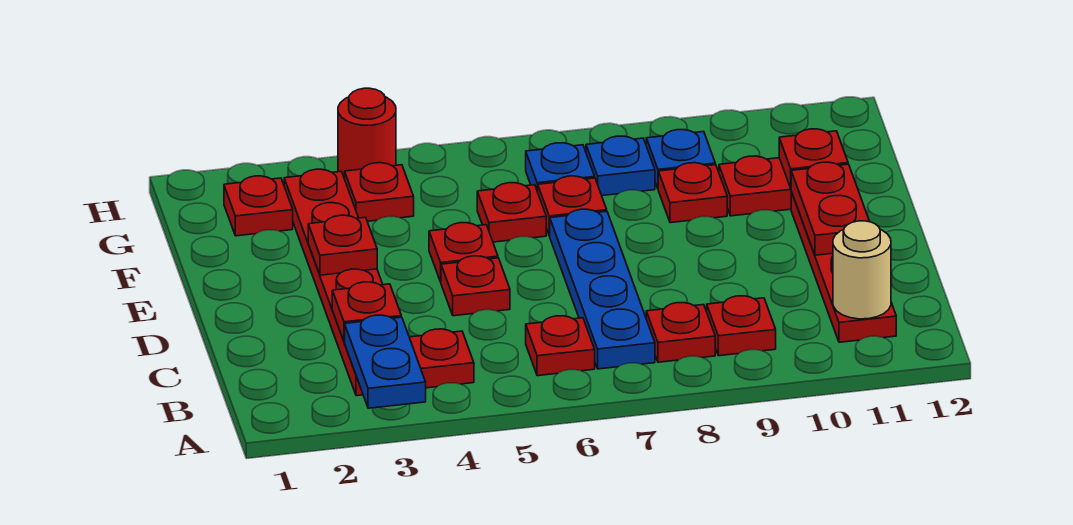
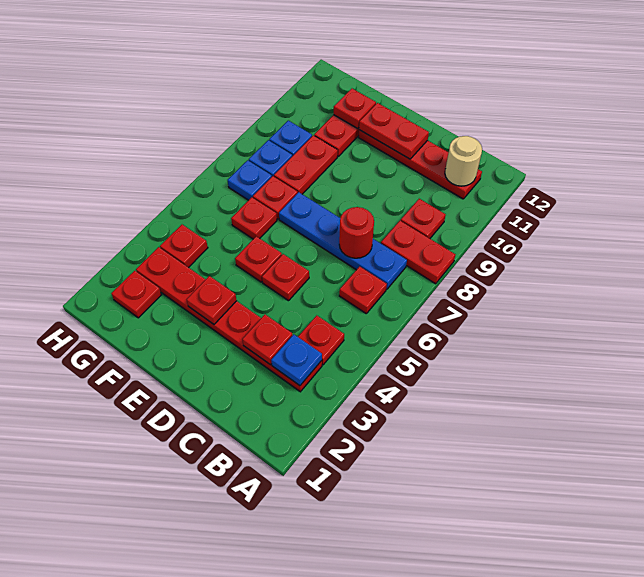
blue 1x2 plate [345,315,426,408] -> blue 1x1 plate [271,334,322,386]
red 1x1 plate [646,303,715,362] -> red 1x2 plate [381,221,456,284]
red 1x1 plate [658,163,727,223] -> red 1x2 plate [274,135,338,194]
red 1x1 round brick [338,88,396,179] -> red 1x1 round brick moved to [339,207,374,258]

